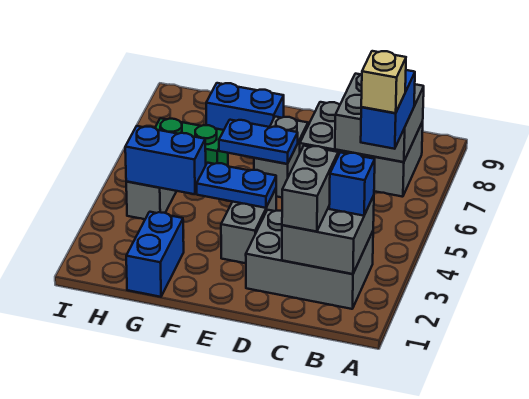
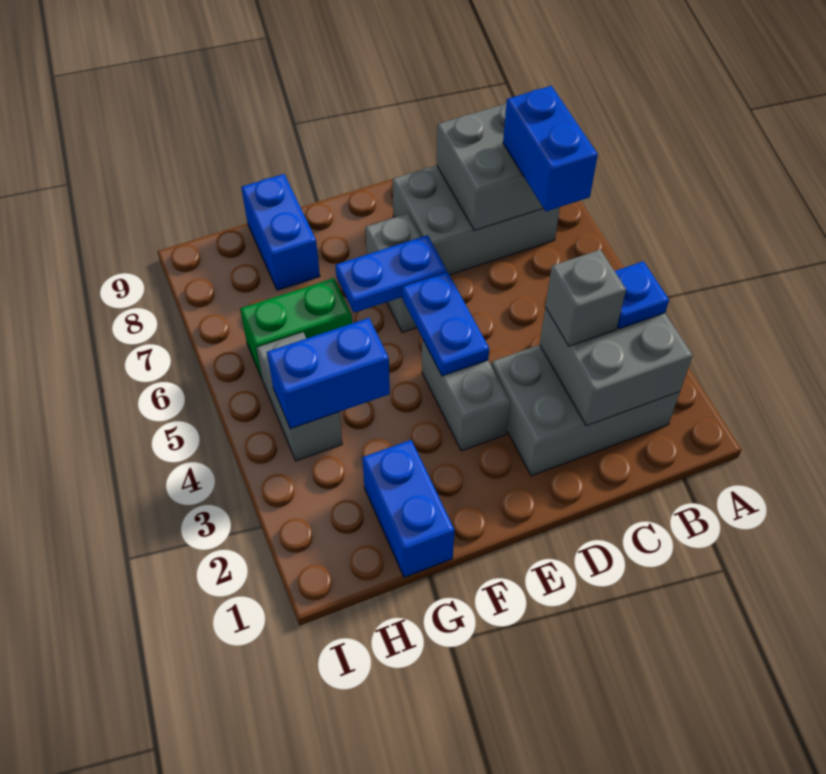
blue 1x1 brick [329,152,375,216] -> blue 1x1 plate [615,261,669,329]
tan 1x1 brick [361,51,406,113] -> none
grey 1x2 brick [282,146,338,232] -> grey 1x1 brick [545,250,626,346]
blue 1x2 plate [197,163,276,208] -> blue 1x2 plate turned to [402,272,489,376]
blue 1x2 brick [206,83,284,130] -> blue 1x2 brick turned to [241,174,320,290]

